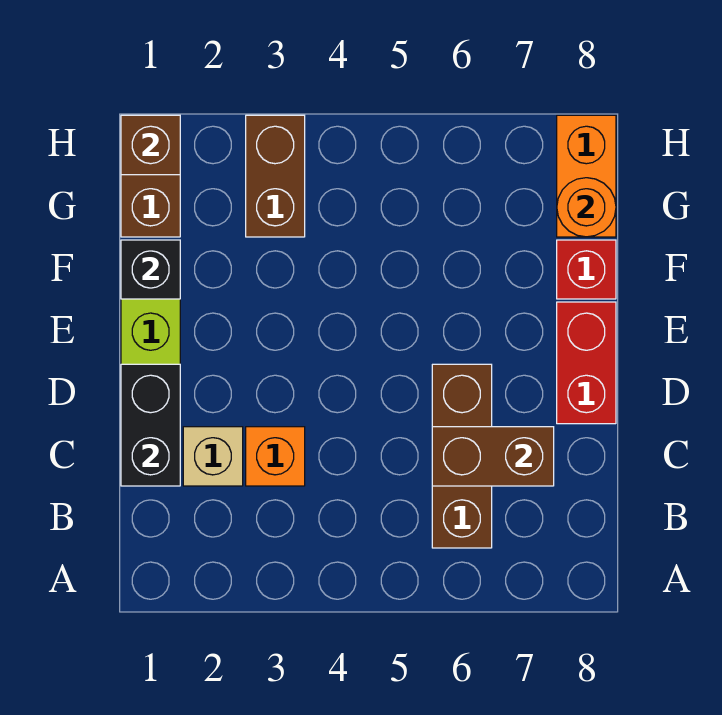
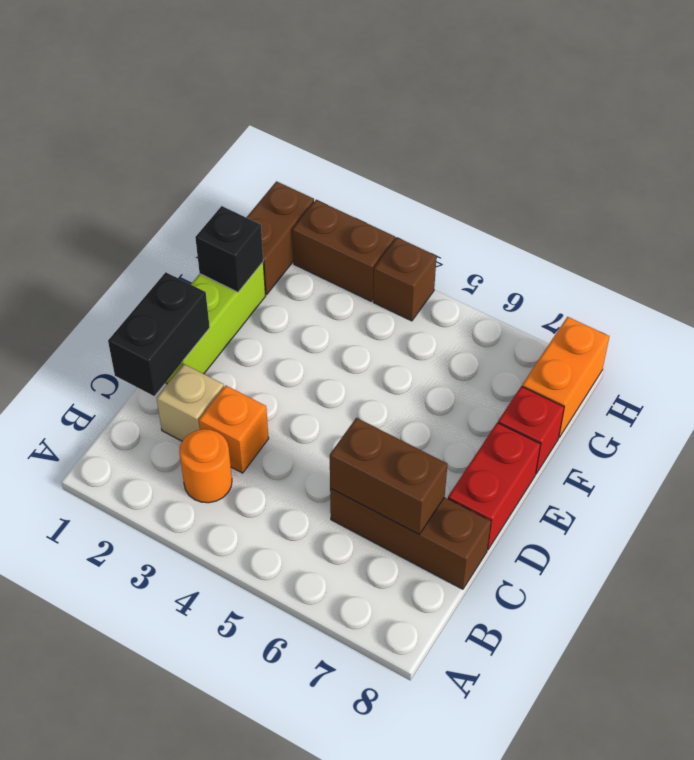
brown 1x3 brick [432,364,492,548] -> brown 1x3 brick turned to [330,488,491,589]
brown 1x2 brick [246,115,305,237] -> brown 1x2 brick turned to [292,200,395,301]
orange 1x1 round brick [557,178,616,237] -> orange 1x1 round brick moved to [179,429,232,503]
brown 1x1 brick [121,115,180,175] -> brown 1x1 brick moved to [373,238,437,321]

